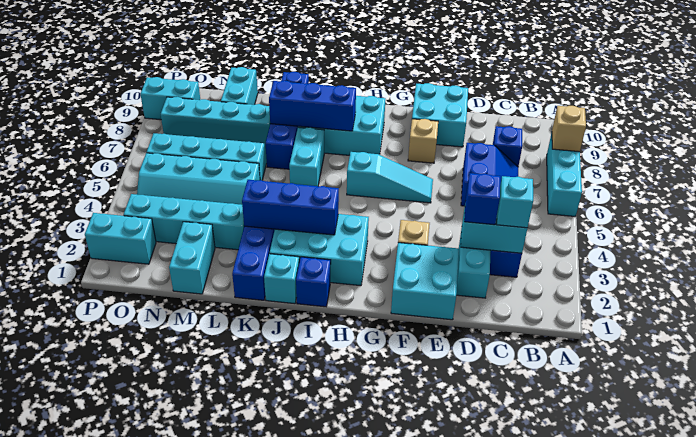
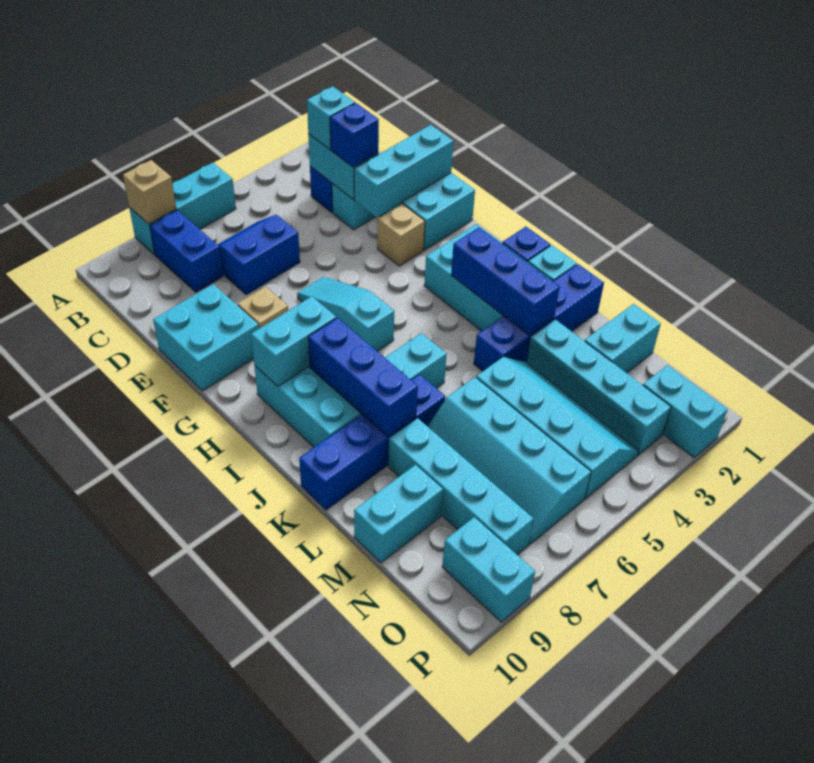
blue 1x1 brick [493,126,522,167] -> blue 1x2 brick [150,210,223,292]
none -> cyan 1x3 brick [354,125,453,217]
none -> cyan 1x2 brick [251,296,336,386]

